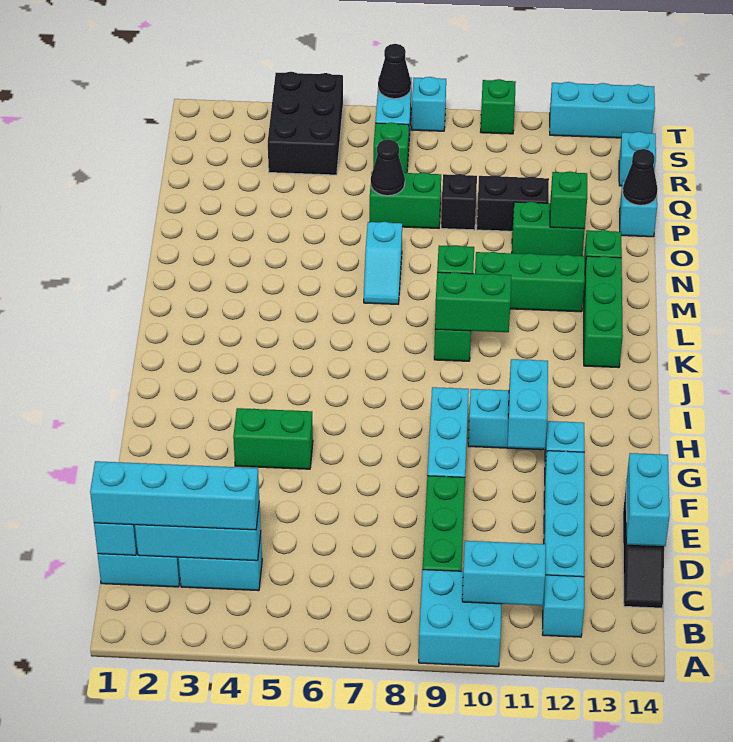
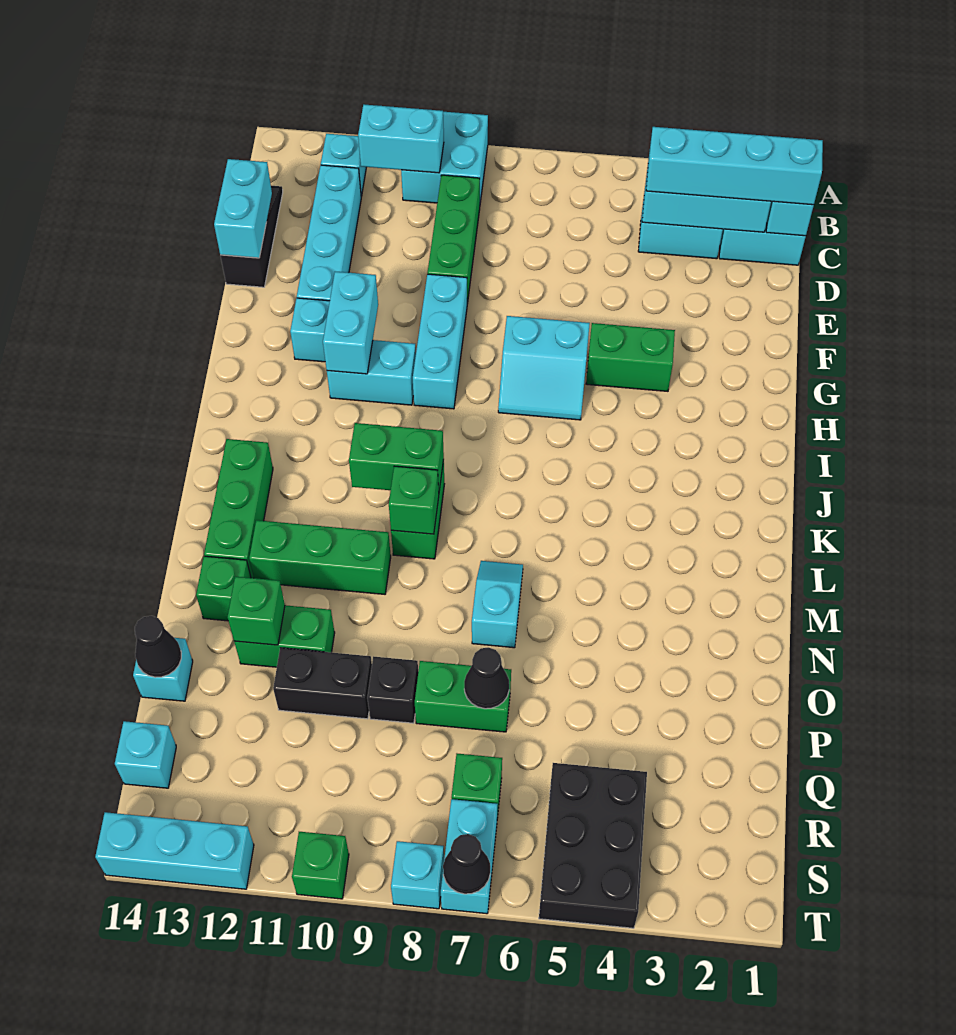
none -> cyan 2x2 slope [498,316,590,420]

